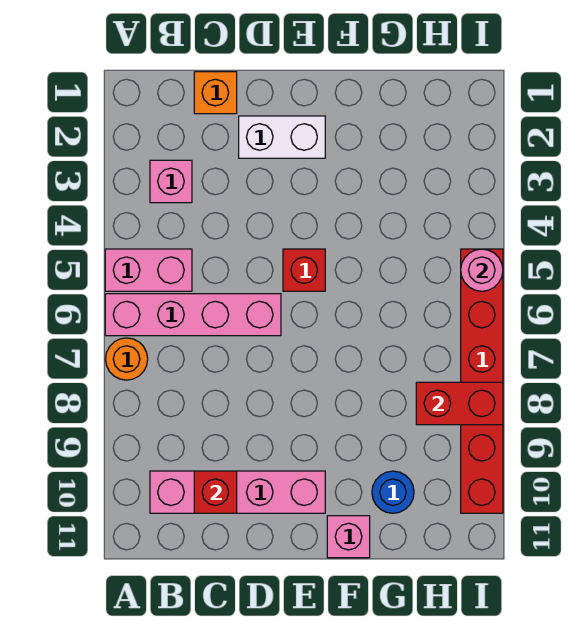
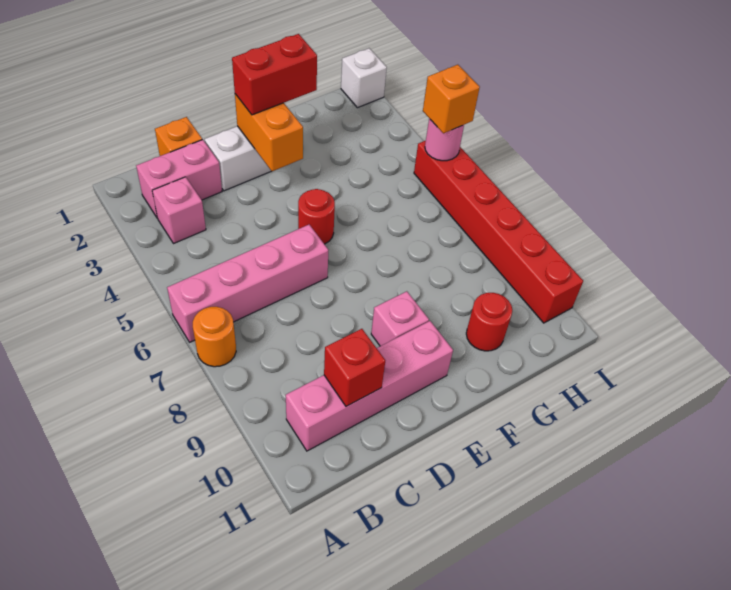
pink 1x2 brick [105,249,192,291] -> pink 1x2 brick moved to [136,140,222,218]
none -> orange 1x2 brick [235,94,303,171]
red 1x1 brick [283,249,325,291] -> red 1x1 round brick [298,189,335,244]
pink 1x1 brick [327,516,370,558] -> pink 1x1 brick moved to [371,291,429,346]
blue 1x1 round brick [372,471,414,513] -> red 1x1 round brick [466,293,512,351]
red 1x2 brick [416,382,503,425] -> red 1x2 brick moved to [232,34,317,115]
none -> white 1x1 brick [341,48,387,108]
none -> orange 1x1 brick [423,65,480,133]

